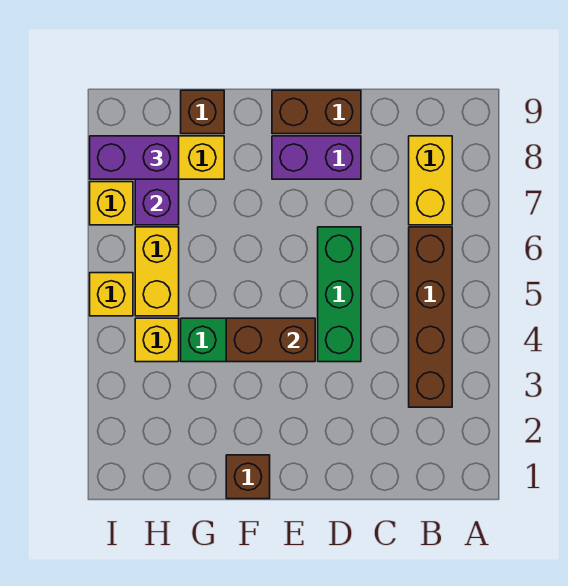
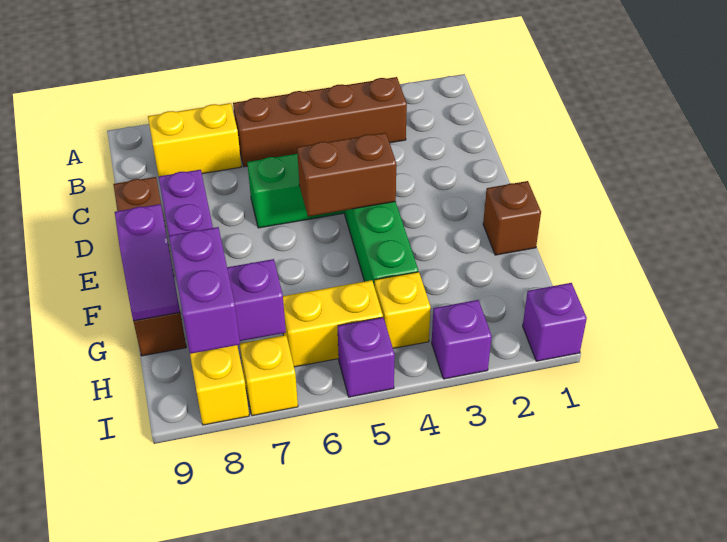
brown 1x2 brick [226,318,315,362] -> brown 1x2 brick turned to [297,133,396,216]
none -> purple 1x2 slope [115,204,180,321]
none -> purple 1x1 brick [523,283,587,361]
none -> purple 1x1 brick [432,300,492,379]
yellow 1x1 brick [90,273,133,316] -> purple 1x1 brick [338,317,395,397]

